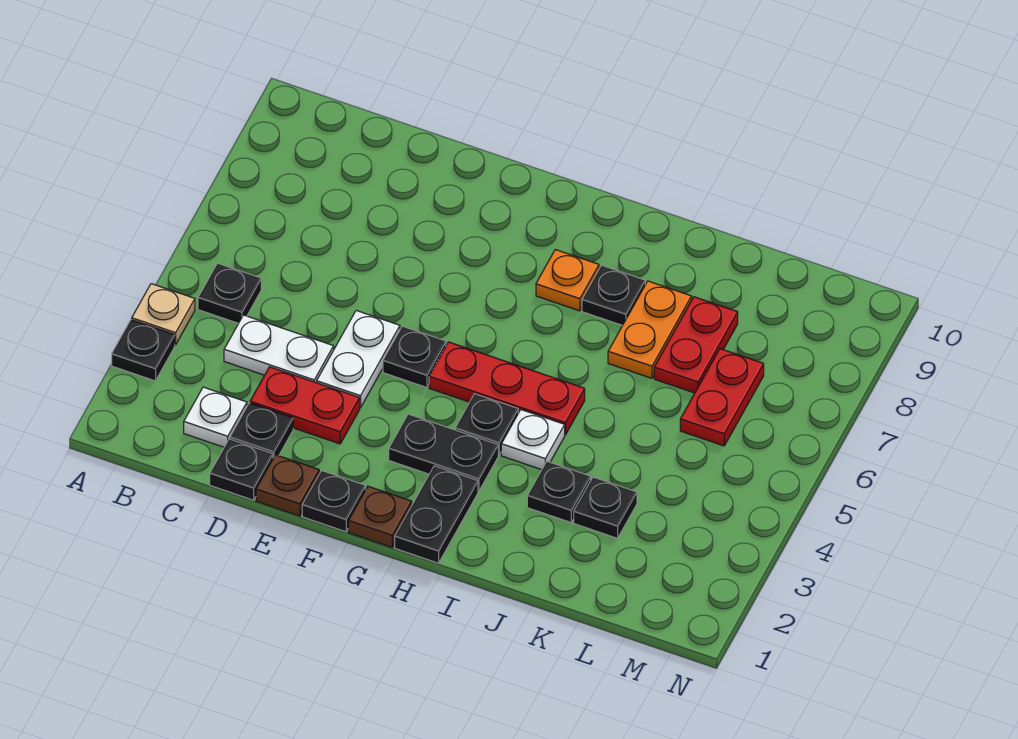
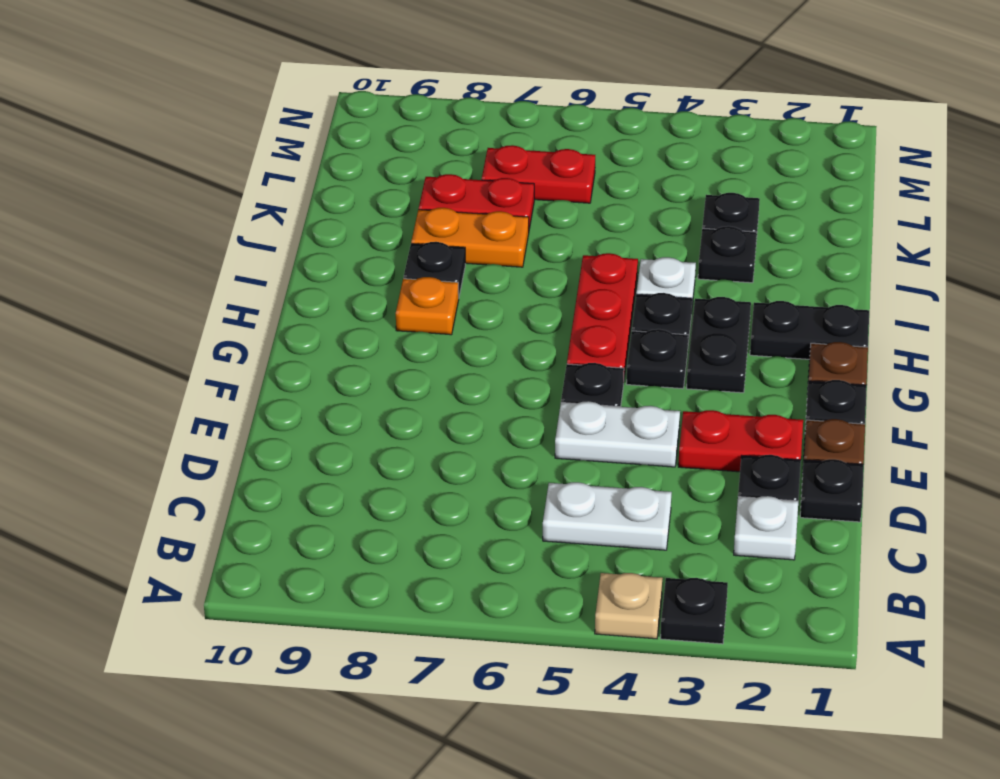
black 1x1 plate [198,263,261,323] -> black 1x1 plate moved to [626,329,688,389]
white 1x2 plate [224,315,334,383] -> white 1x2 plate turned to [543,482,672,550]
red 1x2 plate [250,367,360,444] -> red 1x2 plate turned to [678,410,803,472]

